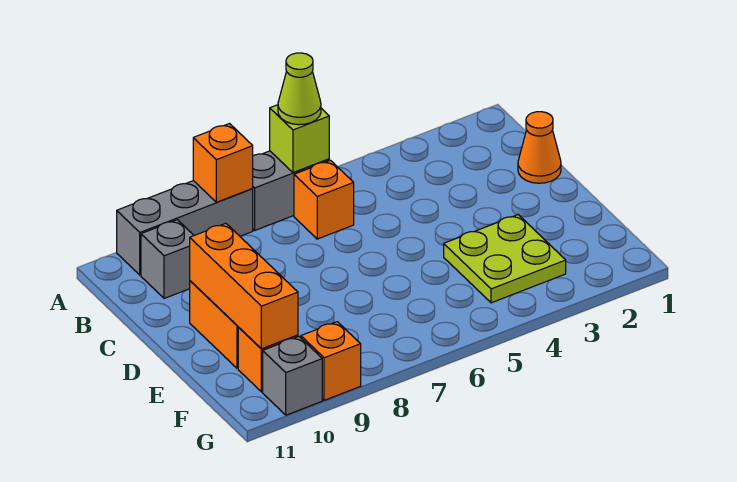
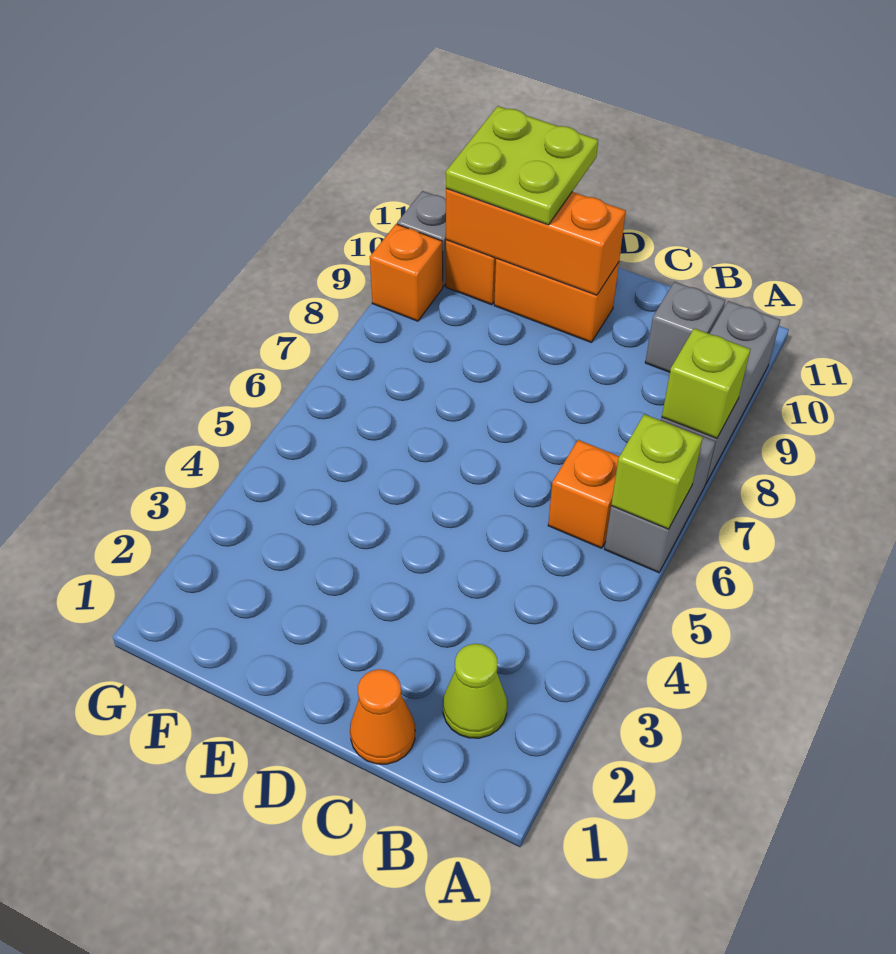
lime 1x1 cone [278,53,321,125] -> lime 1x1 cone moved to [443,644,507,738]
orange 1x1 brick [193,124,253,202] -> lime 1x1 brick [662,328,751,438]
lime 2x2 plate [444,215,566,303] -> lime 2x2 plate moved to [446,106,598,225]

